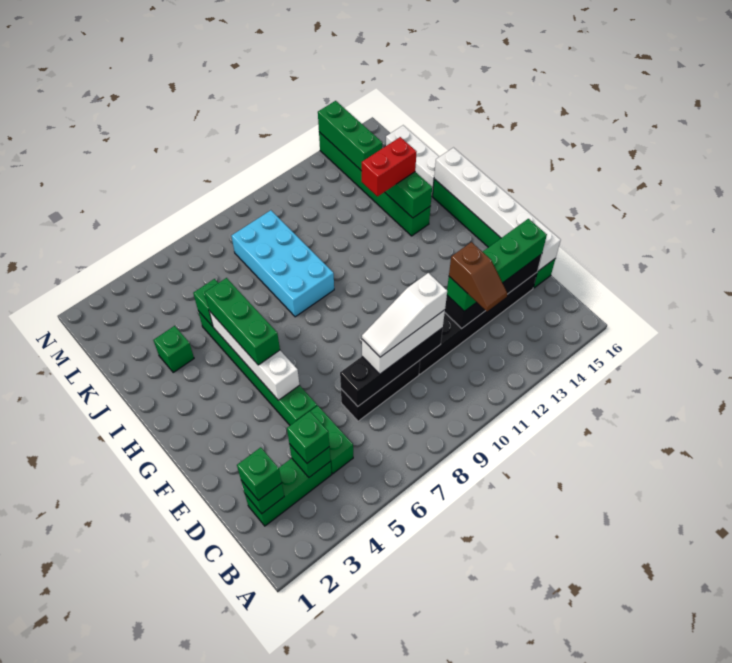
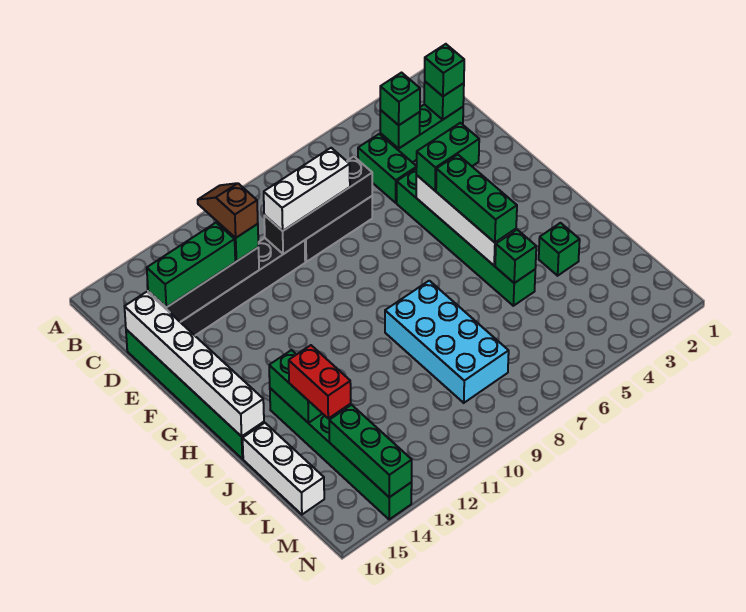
white 1x3 slope [362,273,447,357] -> none
none -> green 1x2 brick [416,123,479,191]
red 1x2 brick [362,137,416,196] -> red 1x2 brick turned to [289,345,351,418]

